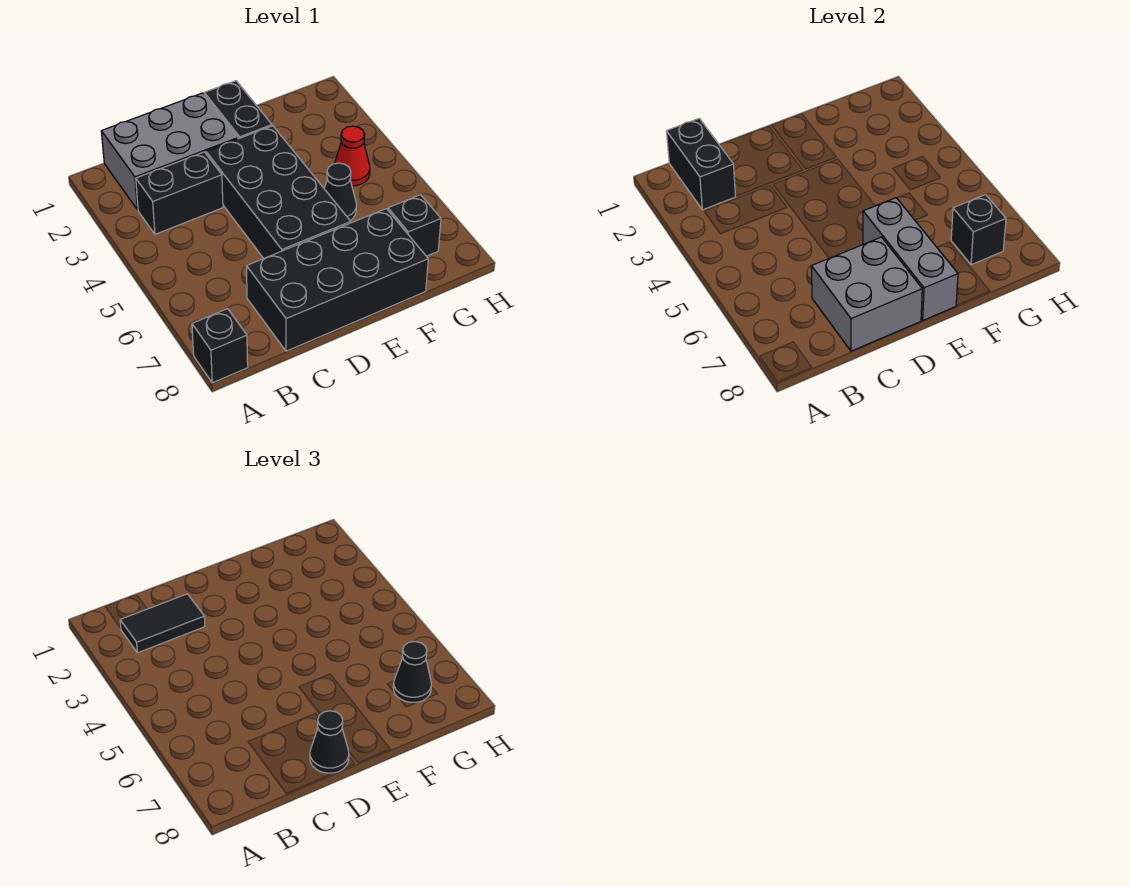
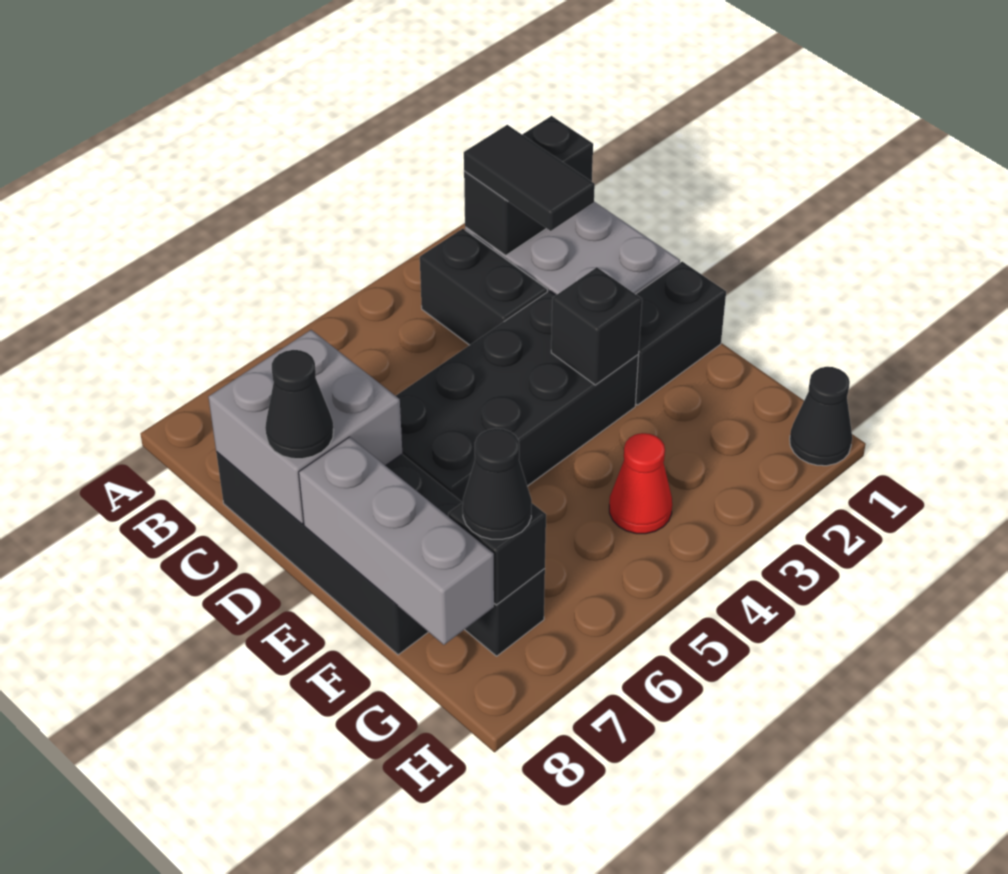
black 1x1 brick [192,309,248,383] -> black 1x1 brick moved to [551,267,642,385]
grey 1x3 brick [863,198,958,320] -> grey 1x3 brick turned to [299,437,494,645]
black 1x1 cone [324,163,357,220] -> black 1x1 cone moved to [790,367,852,466]

